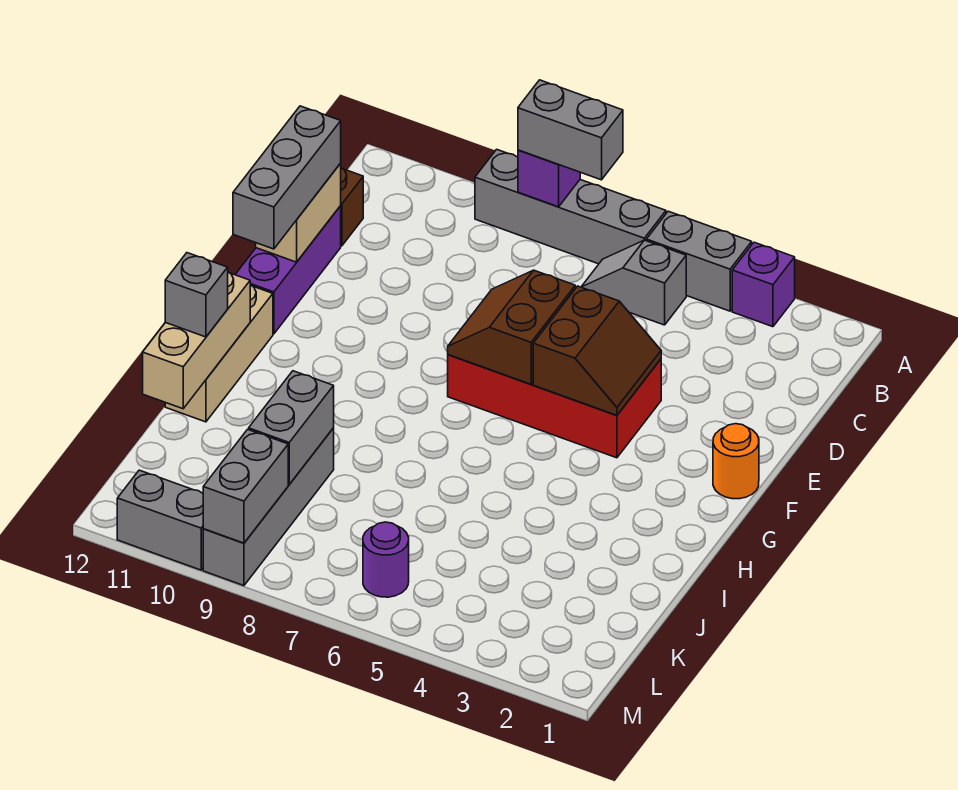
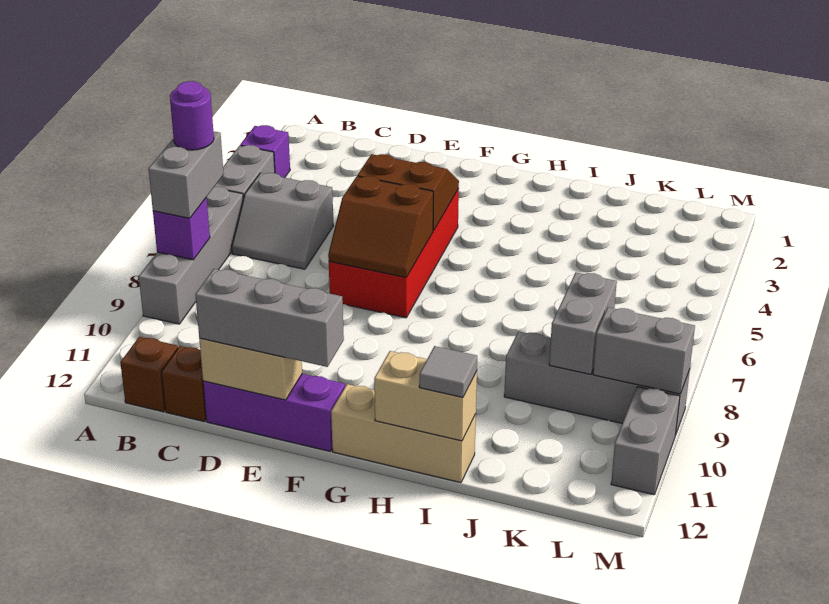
grey 1x2 slope [582,240,686,325] -> grey 2x2 slope [232,173,333,269]
none -> brown 1x1 brick [120,337,178,412]
orange 1x1 round brick [713,424,759,499] -> none
tan 1x3 brick [143,272,250,409] -> tan 1x2 brick [374,351,477,441]
grey 1x1 brick [165,253,228,337] -> grey 1x1 tile [419,346,477,398]
grey 1x2 brick [249,371,334,484] -> grey 1x2 brick turned to [549,273,617,374]
purple 1x1 round brick [363,522,409,597] -> purple 1x1 round brick moved to [170,81,214,150]

